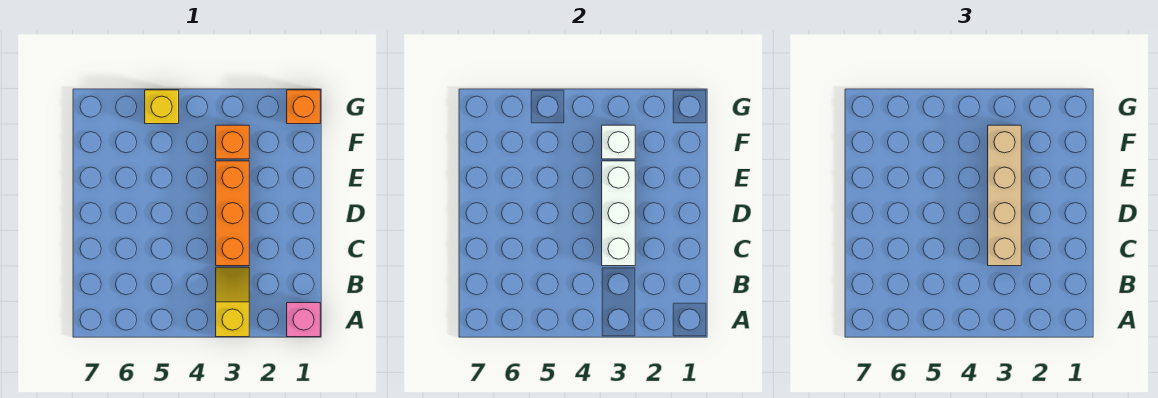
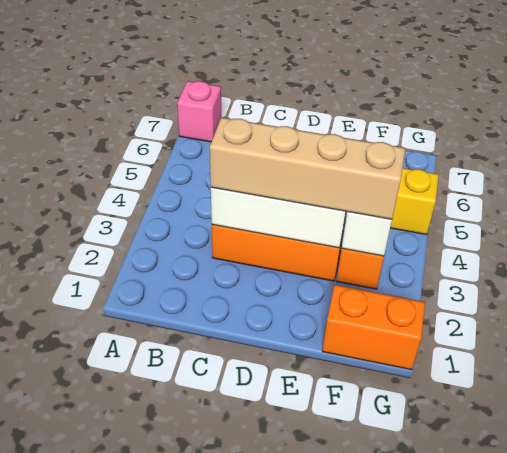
pink 1x1 brick [287,303,320,337] -> pink 1x1 brick moved to [177,81,221,142]
yellow 1x2 slope [216,267,249,337] -> none
orange 1x1 brick [287,90,320,124] -> orange 1x2 brick [322,285,425,370]

